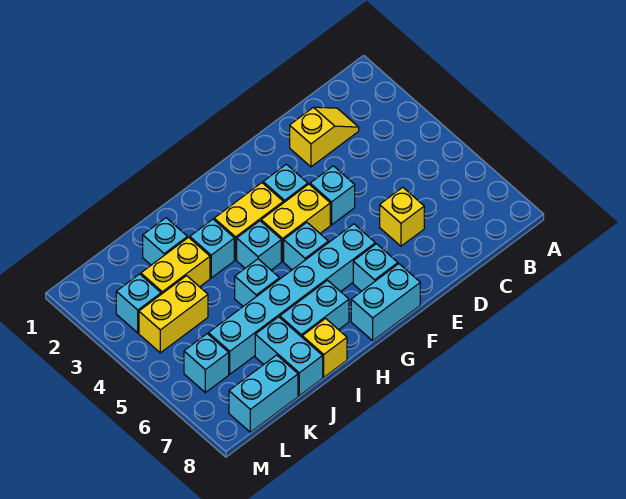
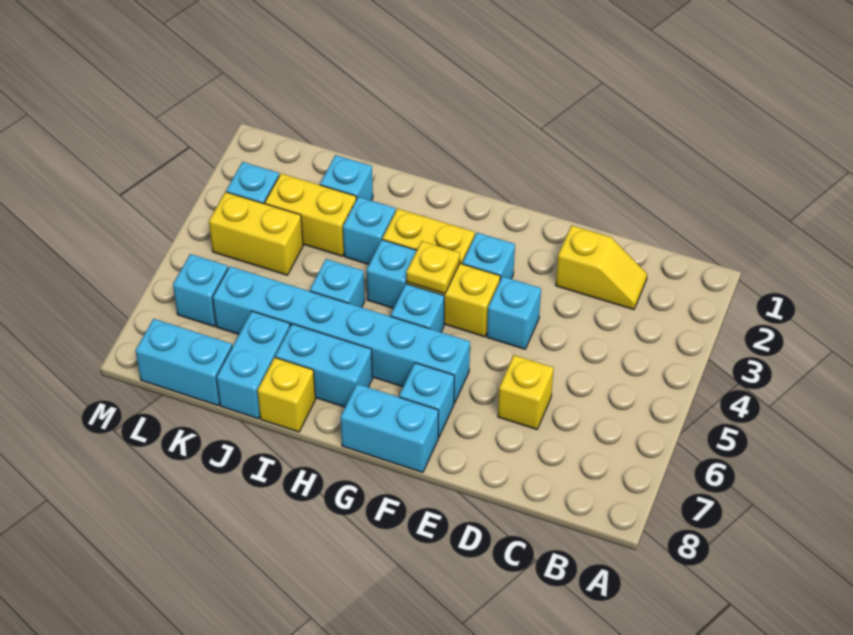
none -> yellow 1x1 plate [406,241,460,294]

